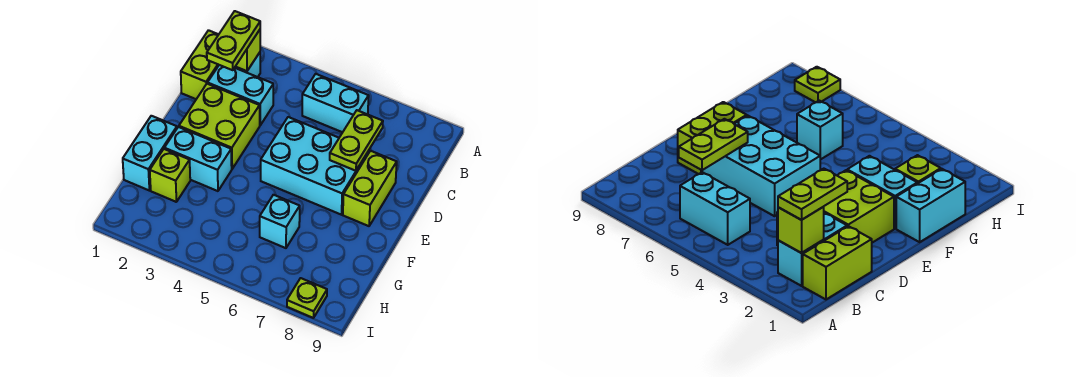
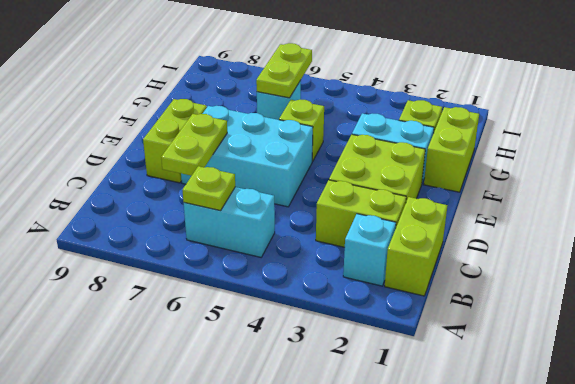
lime 1x1 brick [235,30,260,71] -> lime 1x1 brick moved to [279,100,324,161]
lime 1x2 plate [207,11,260,70] -> lime 1x2 plate moved to [256,43,312,98]
cyan 1x2 brick [208,65,273,125] -> lime 1x2 brick [316,180,406,247]
cyan 1x2 brick [123,116,177,190] -> lime 1x2 brick [424,107,479,192]
lime 1x1 plate [287,278,327,318] -> lime 1x1 plate moved to [183,166,235,211]

